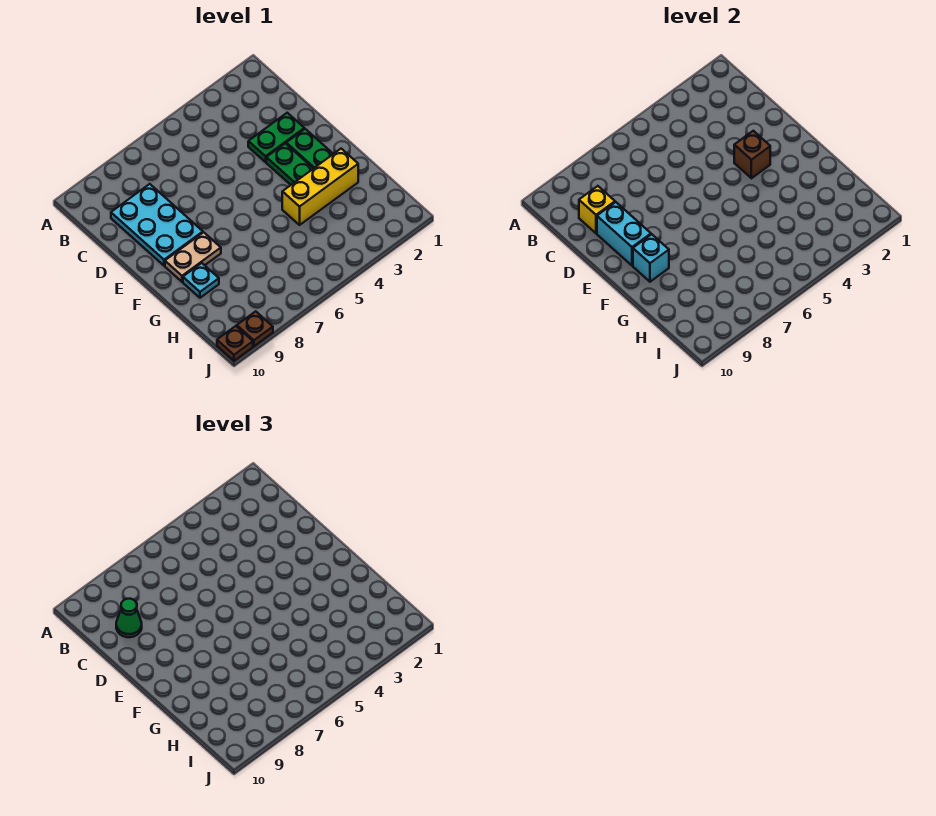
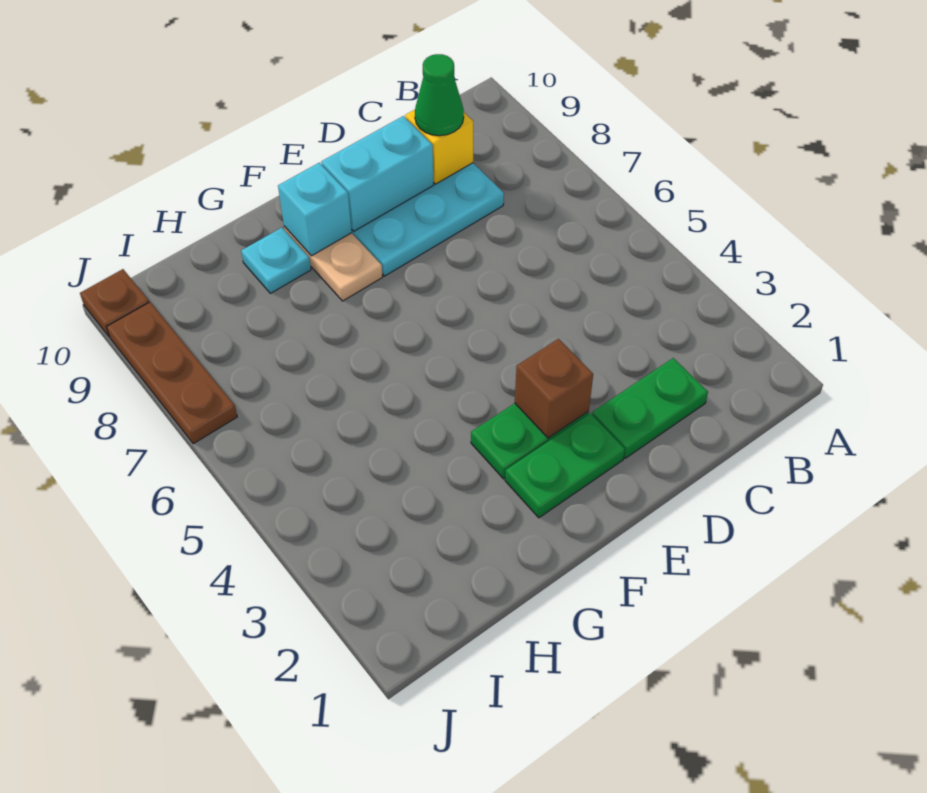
green 1x2 plate [248,113,304,162] -> green 1x2 plate turned to [592,358,708,458]
yellow 1x3 brick [282,149,358,225] -> none
brown 1x1 plate [237,311,273,346] -> brown 1x3 plate [107,302,237,444]

